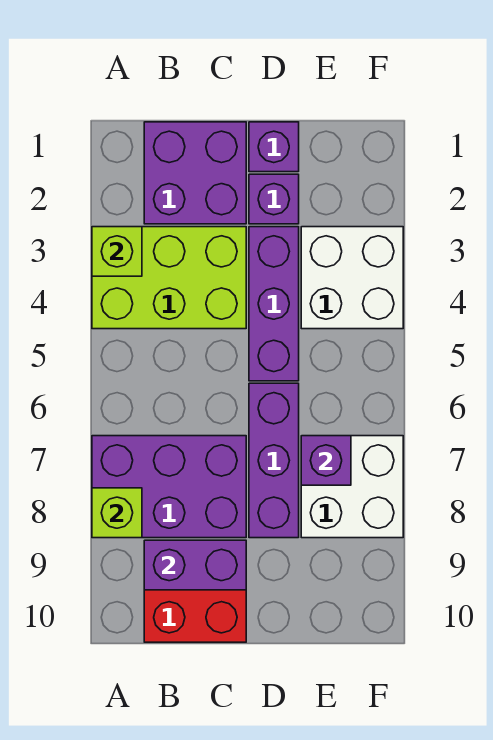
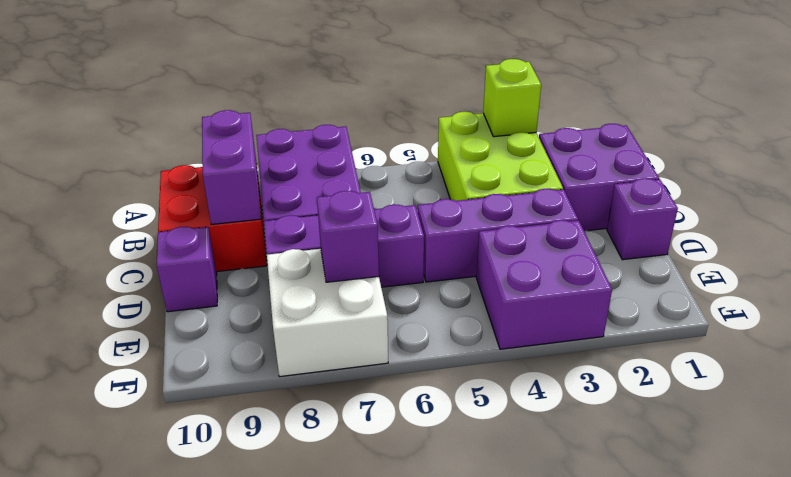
lime 1x1 brick [92,488,142,538] -> none
purple 1x1 brick [249,174,299,224] -> purple 1x1 brick moved to [157,227,217,312]
white 2x2 brick [301,227,403,329] -> purple 2x2 brick [476,220,612,349]

